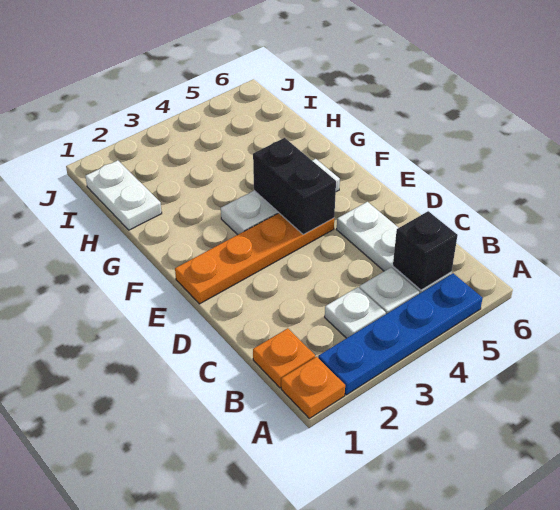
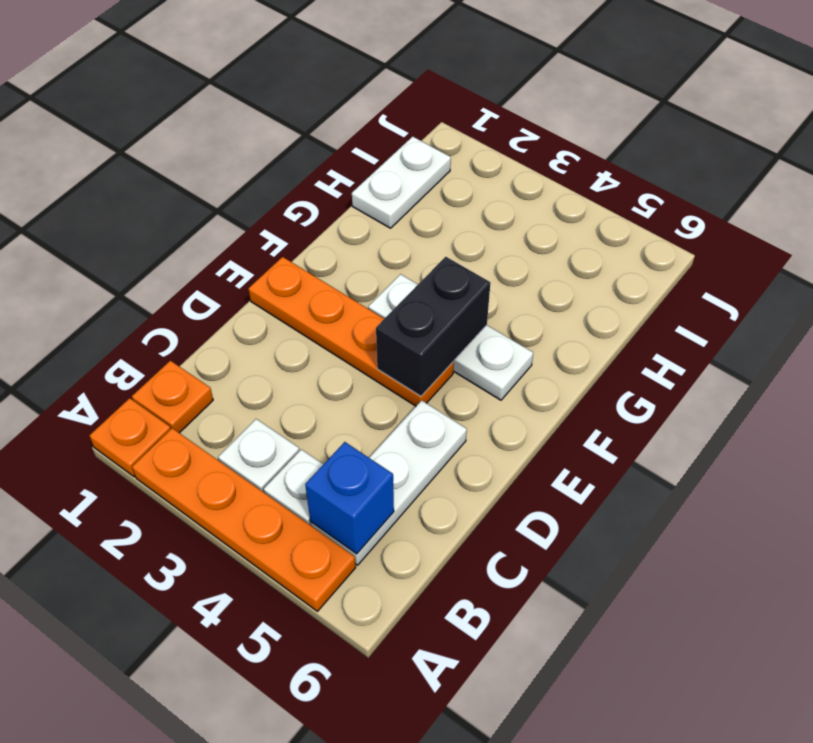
blue 1x4 plate [318,273,483,395] -> orange 1x4 plate [132,428,356,611]
black 1x1 brick [393,211,458,290] -> blue 1x1 brick [305,442,394,554]

